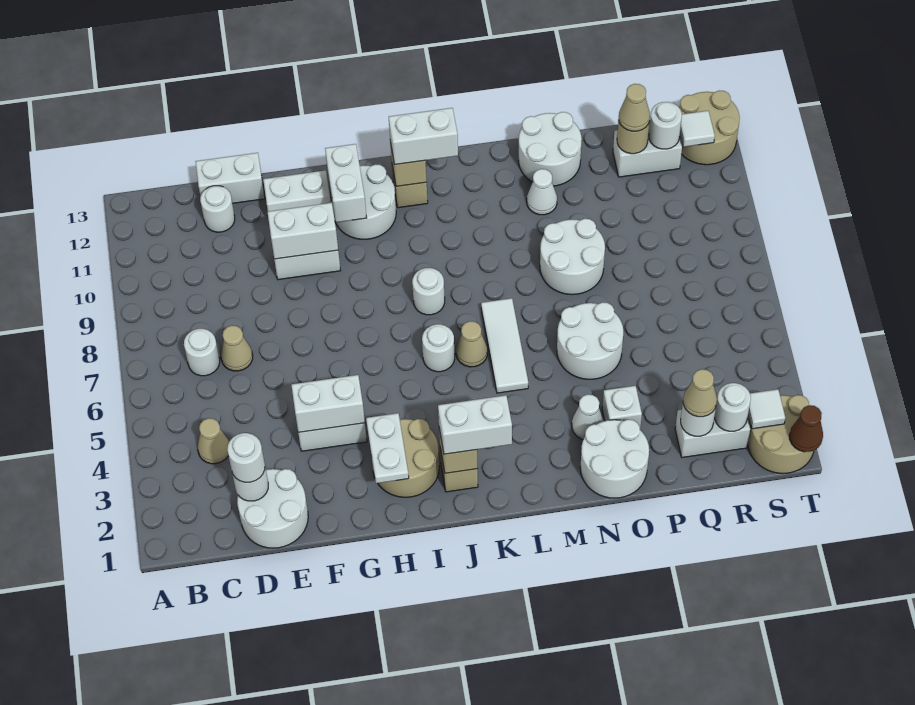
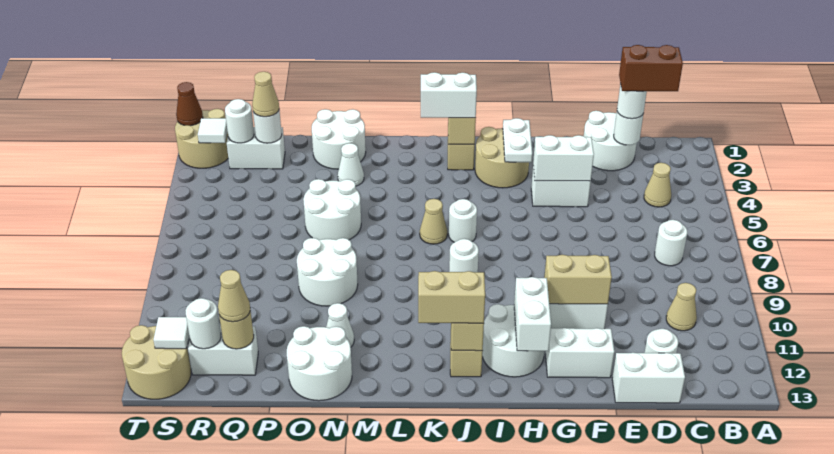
none -> brown 1x2 brick [619,45,683,91]
tan 1x1 cone [221,325,253,371] -> tan 1x1 cone moved to [666,283,697,331]
white 1x2 brick [268,203,338,259] -> tan 1x2 brick [544,255,612,304]
white 1x2 brick [389,108,458,165] -> tan 1x2 brick [418,271,485,323]
white 1x3 tile [481,298,528,393] -> none
white 1x1 brick [602,386,642,427] -> none

